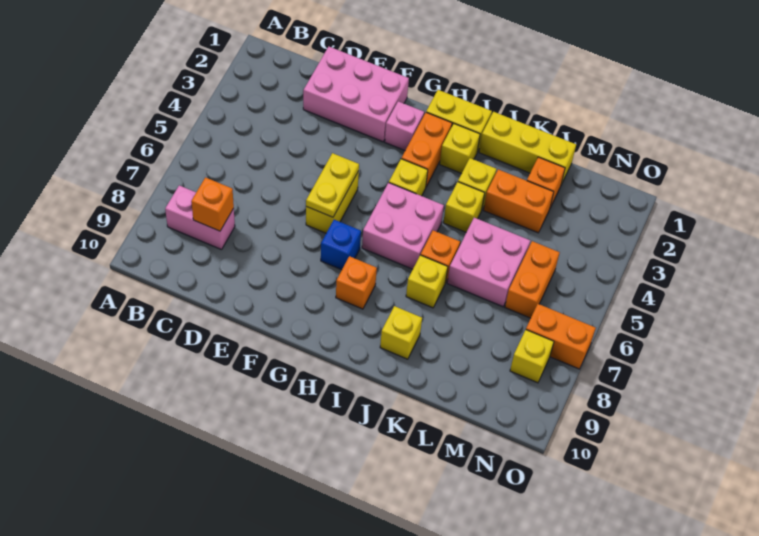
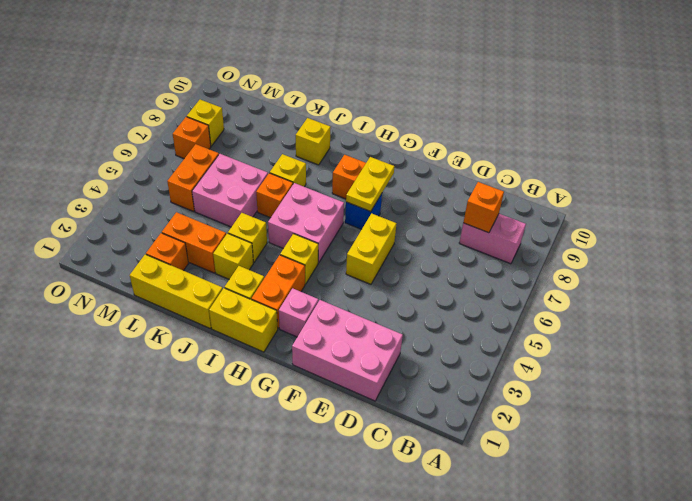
yellow 1x2 plate [306,153,359,217] -> yellow 1x2 plate moved to [346,157,394,212]
orange 1x2 brick [526,304,596,369] -> orange 1x1 brick [173,117,211,159]

